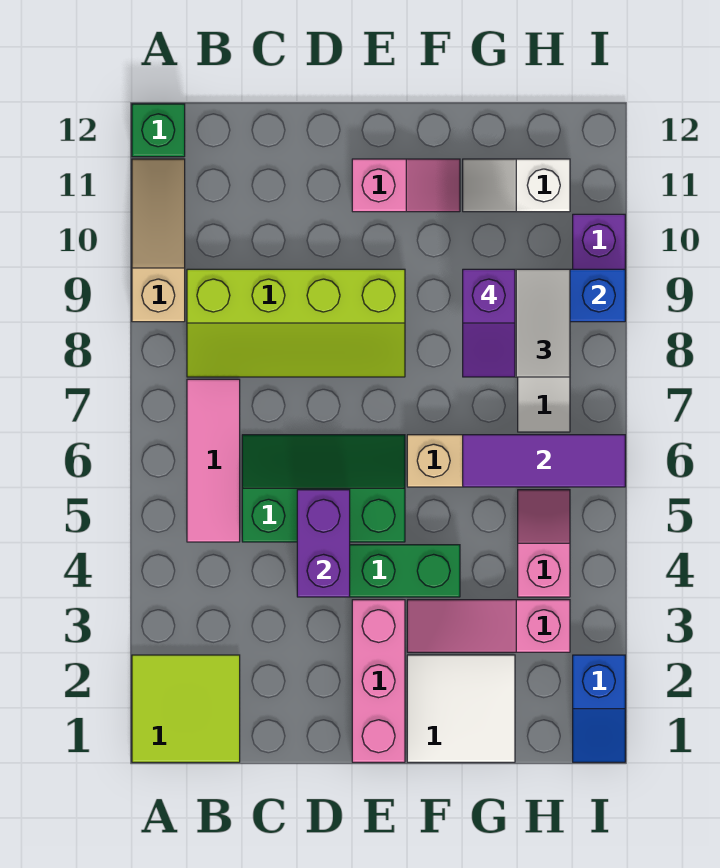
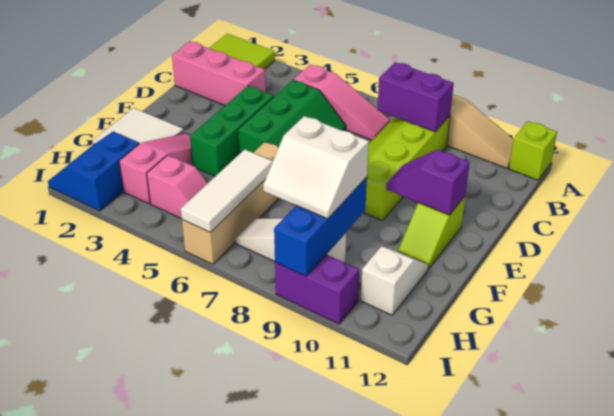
green 1x1 brick [132,104,185,157] -> lime 1x1 brick [509,121,557,180]
pink 1x3 tile [187,379,240,542] -> pink 1x3 slope [294,65,390,140]
purple 1x2 brick [297,490,350,597] -> purple 1x2 brick moved to [377,62,454,132]
pink 1x3 brick [352,600,405,762] -> pink 1x3 brick moved to [172,41,266,105]
pink 1x2 slope [352,159,460,212] -> lime 1x2 slope [398,197,465,269]
purple 1x3 tile [463,435,625,487] -> white 1x3 tile [181,149,273,232]
purple 1x2 slope [463,269,515,377] -> purple 1x2 slope moved to [386,150,470,215]
blue 1x2 slope [573,655,625,762] -> blue 2x2 slope [48,131,139,211]

